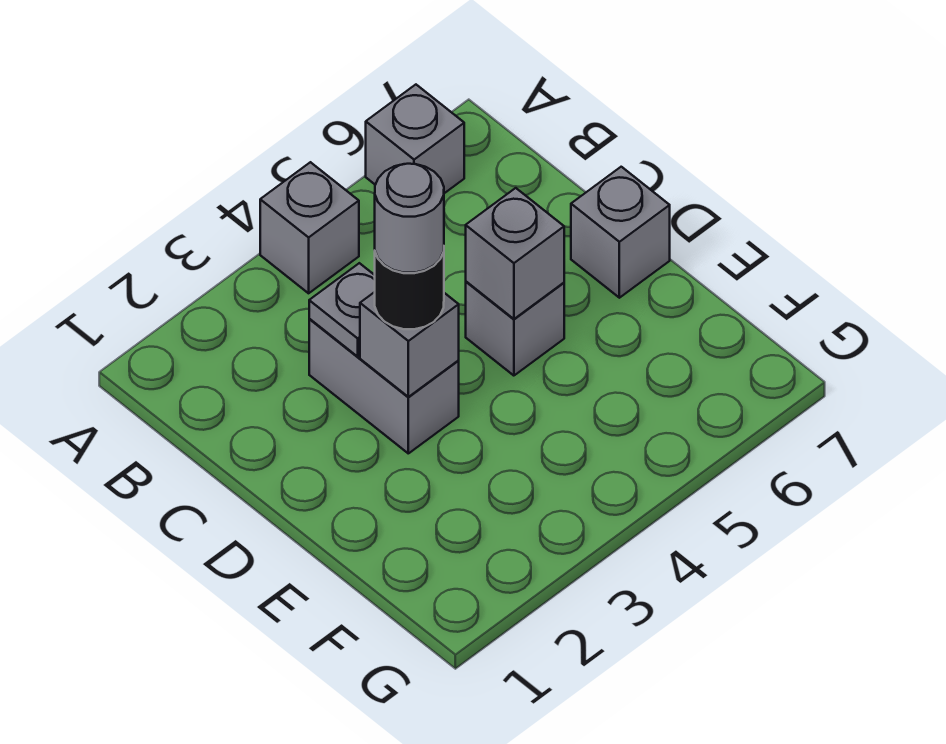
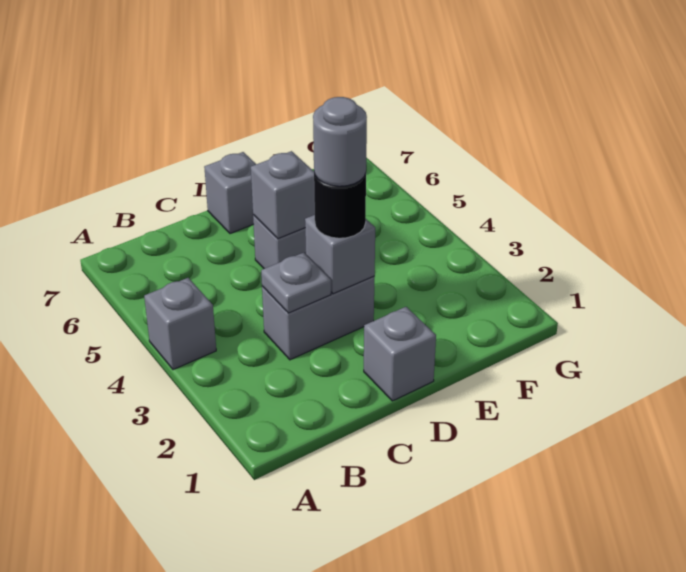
grey 1x1 brick [366,85,464,193] -> grey 1x1 brick moved to [364,307,436,401]

